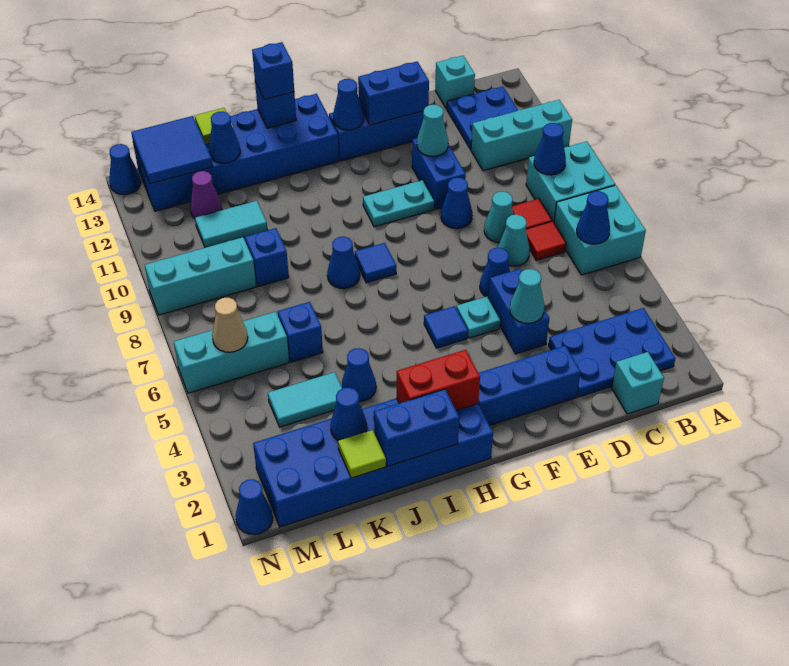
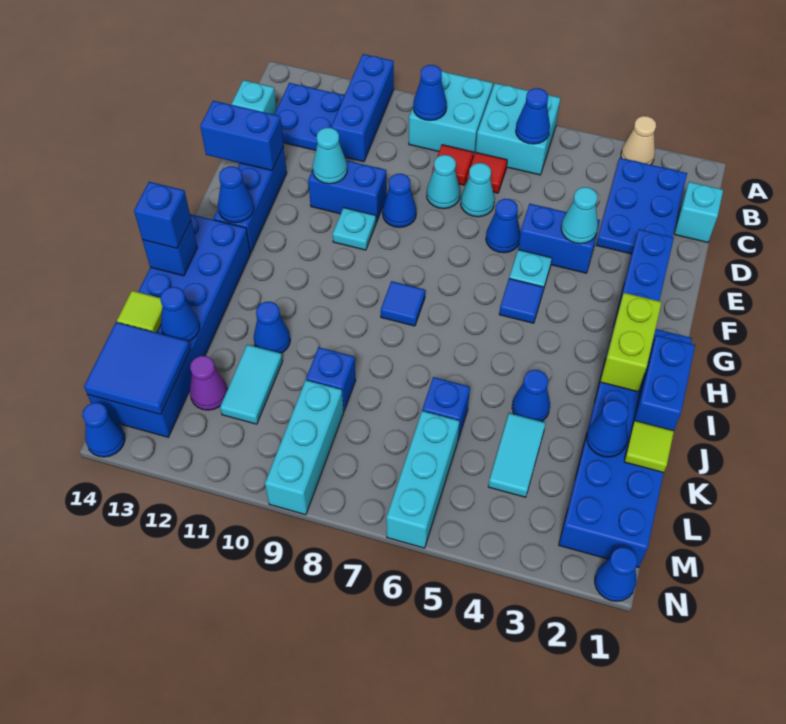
cyan 1x3 brick [471,100,572,171] -> blue 1x3 brick [331,54,394,162]
blue 1x2 brick [358,61,429,125] -> blue 1x2 brick turned to [200,101,284,171]
cyan 1x2 plate [363,180,434,227] -> cyan 1x1 plate [333,208,376,250]
red 1x2 brick [397,350,480,410] -> lime 1x2 brick [600,293,662,392]
blue 1x1 cone [327,237,360,289] -> blue 1x1 cone moved to [254,302,290,353]
tan 1x1 cone [212,298,248,352] -> tan 1x1 cone moved to [621,116,656,165]

